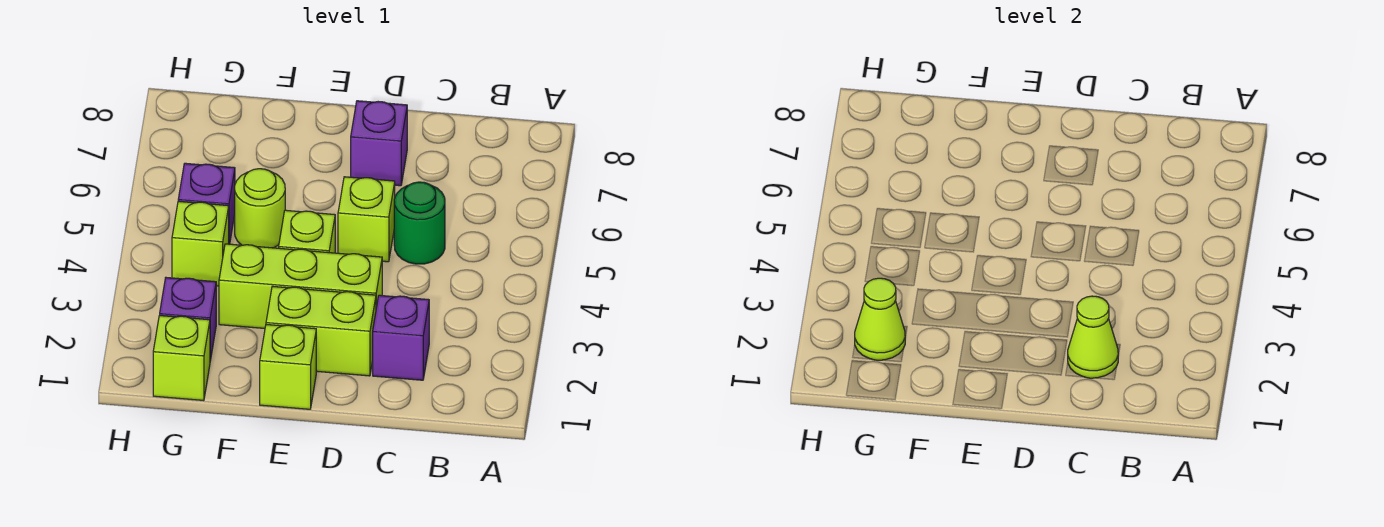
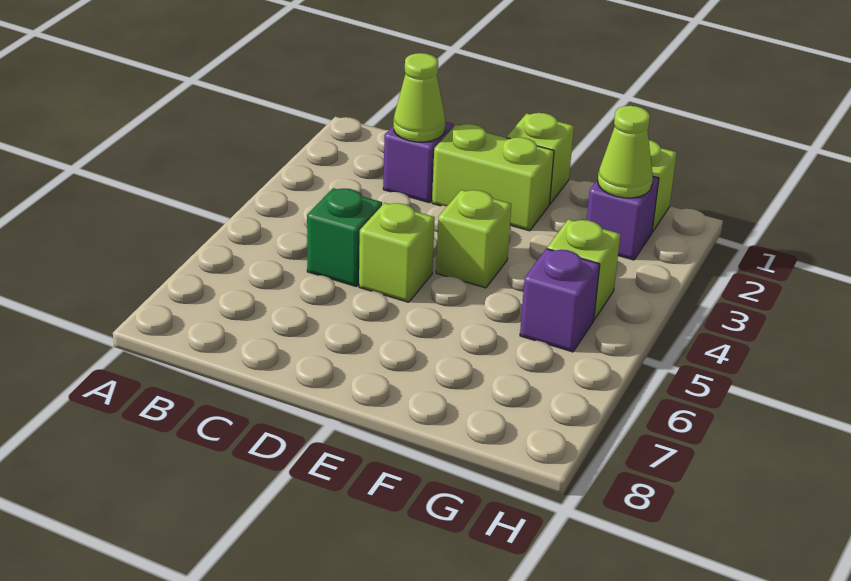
green 1x1 round brick [394,182,445,264] -> green 1x1 brick [307,188,382,286]
lime 1x3 brick [219,244,382,329] -> none
purple 1x1 brick [351,101,407,186] -> none
lime 1x1 round brick [235,169,285,248] -> none

